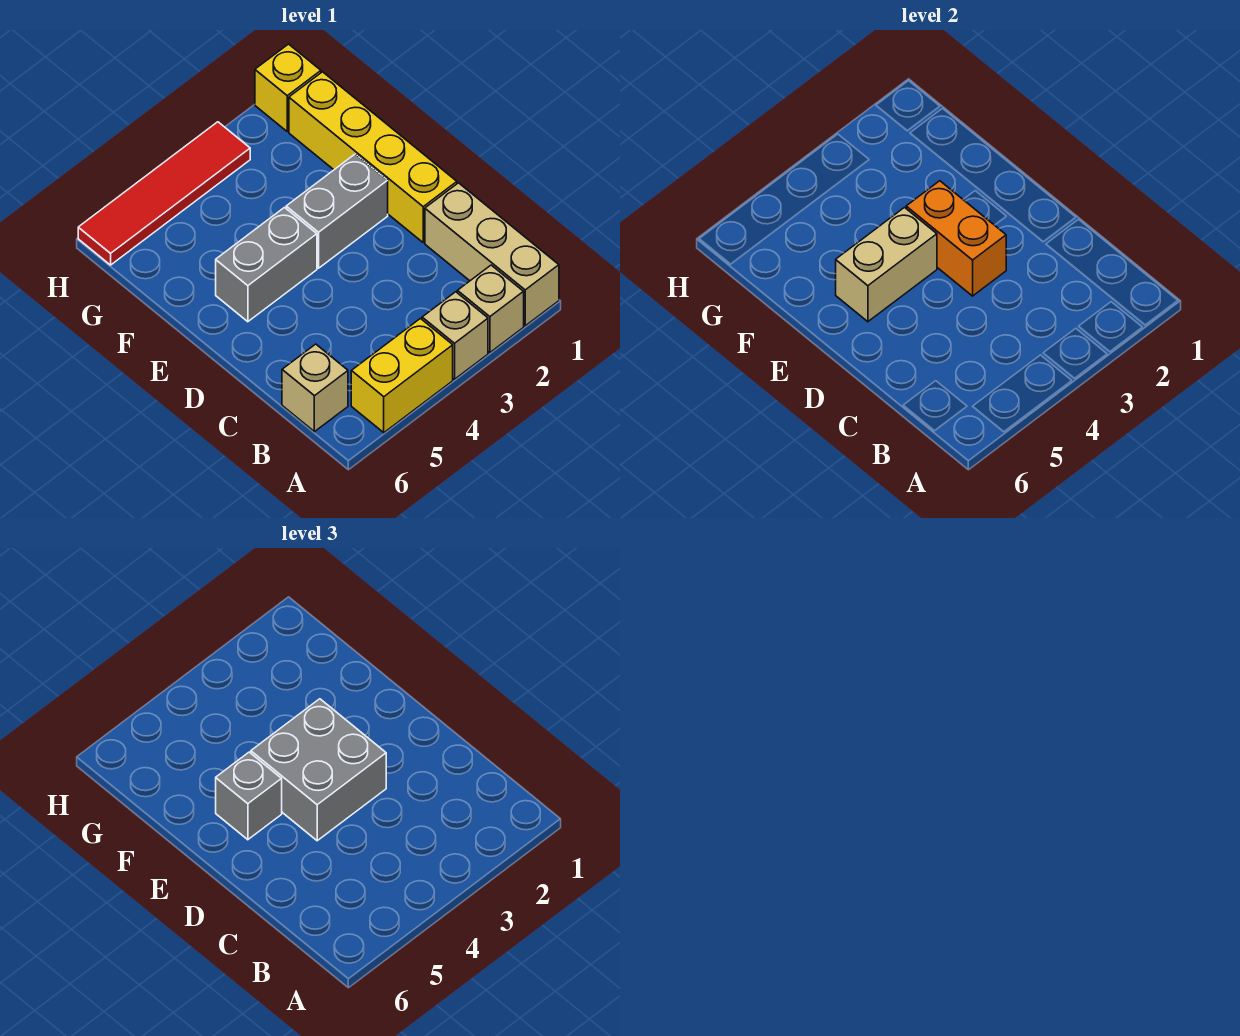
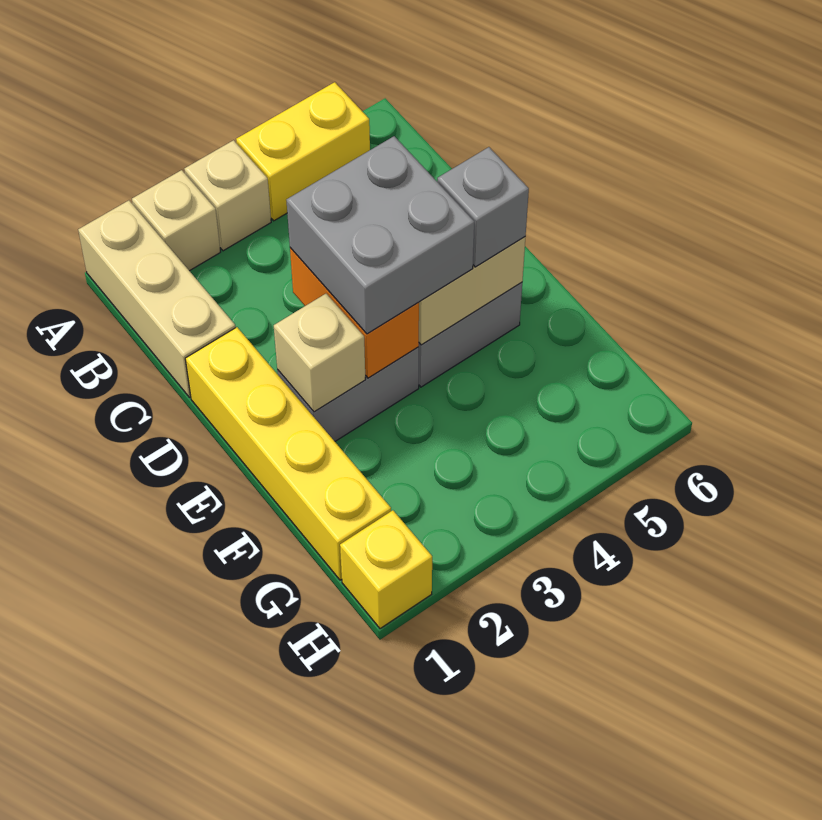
tan 1x1 brick [282,344,348,432] -> tan 1x1 brick moved to [274,294,365,412]
red 1x4 tile [78,122,250,265] -> none

